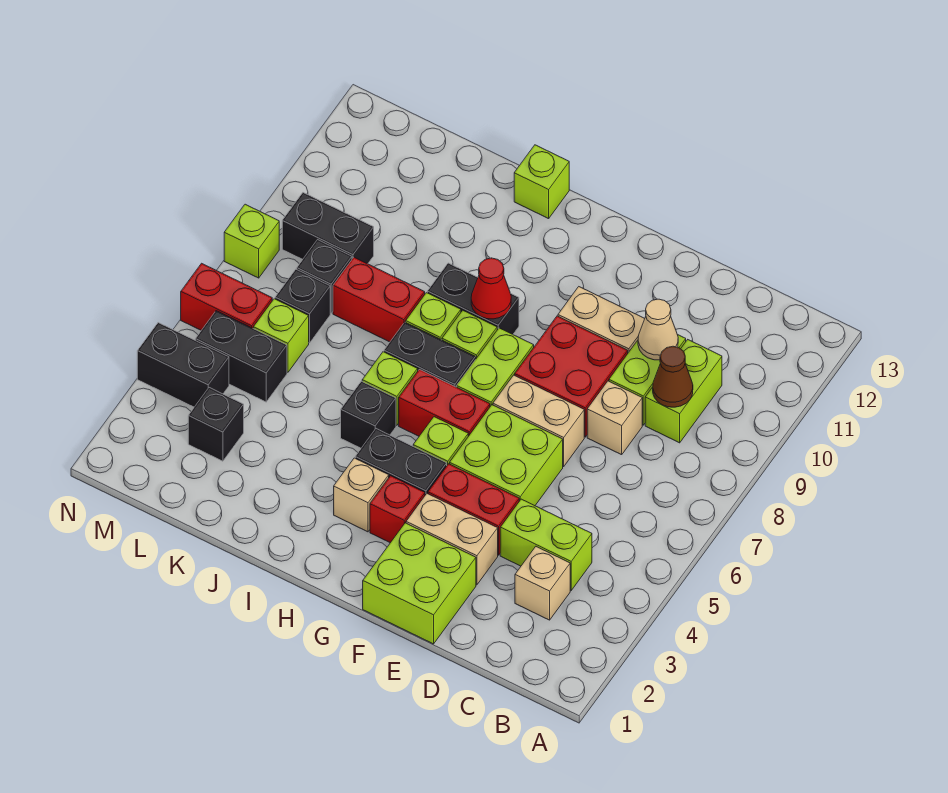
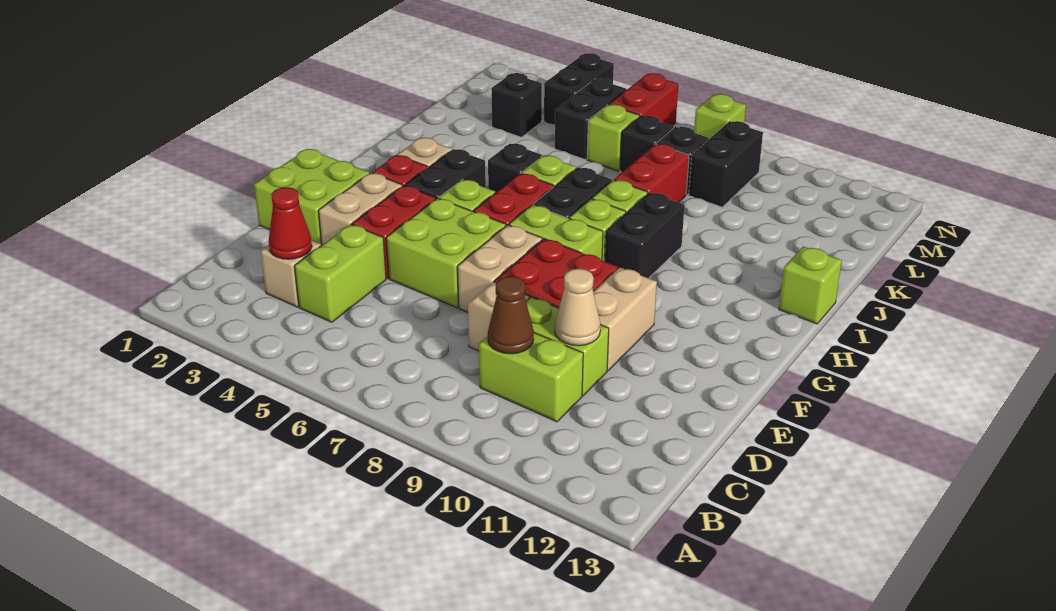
red 1x1 cone [471,258,511,319] -> red 1x1 cone moved to [269,187,312,259]

